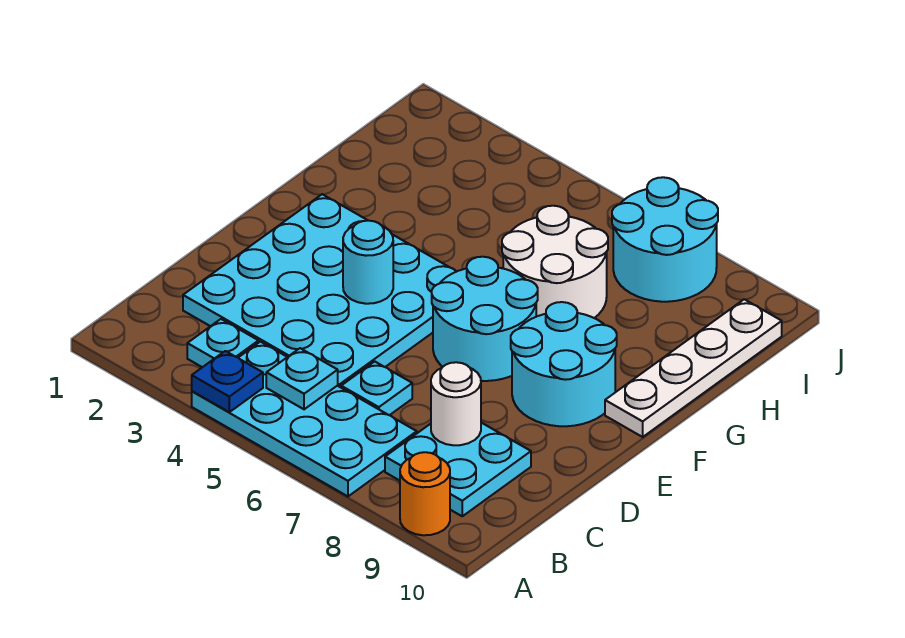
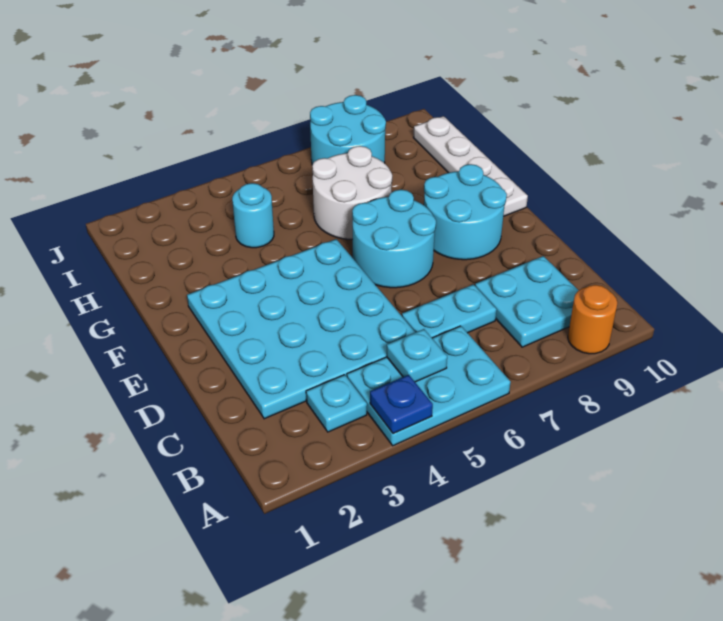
cyan 2x4 plate [192,342,417,496] -> cyan 2x3 plate [347,326,511,446]
cyan 1x1 plate [341,362,412,415] -> cyan 1x2 plate [402,284,497,338]
white 1x1 round brick [431,362,481,445] -> none
cyan 1x1 round brick [343,221,393,304] -> cyan 1x1 round brick moved to [232,183,274,248]

